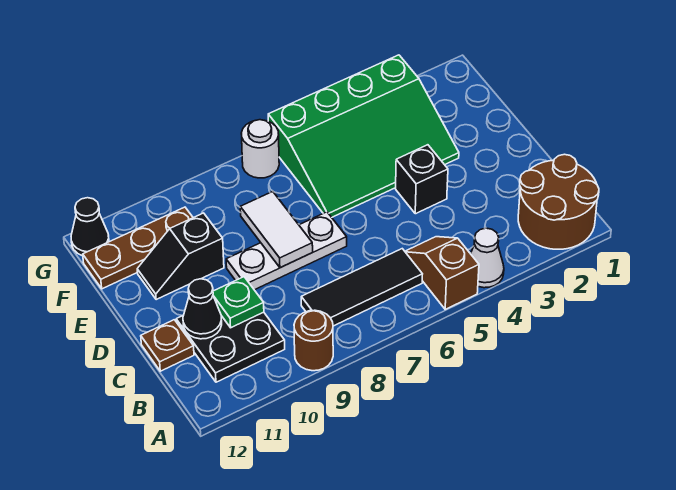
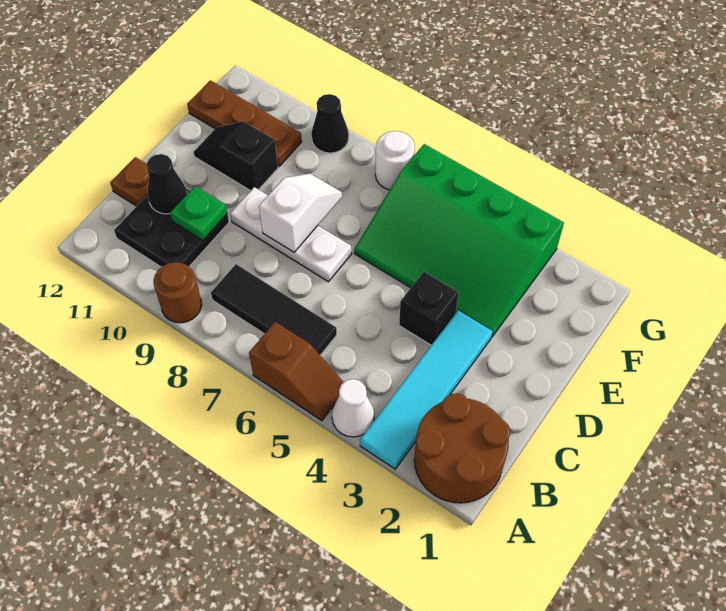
none -> cyan 1x4 tile [360,310,493,469]
brown 1x2 slope [405,237,479,309] -> brown 1x2 slope turned to [249,322,344,421]
white 1x2 tile [240,192,313,268] -> white 1x2 slope [259,174,342,252]
black 1x1 cone [71,198,109,256] -> black 1x1 cone moved to [311,94,349,153]

